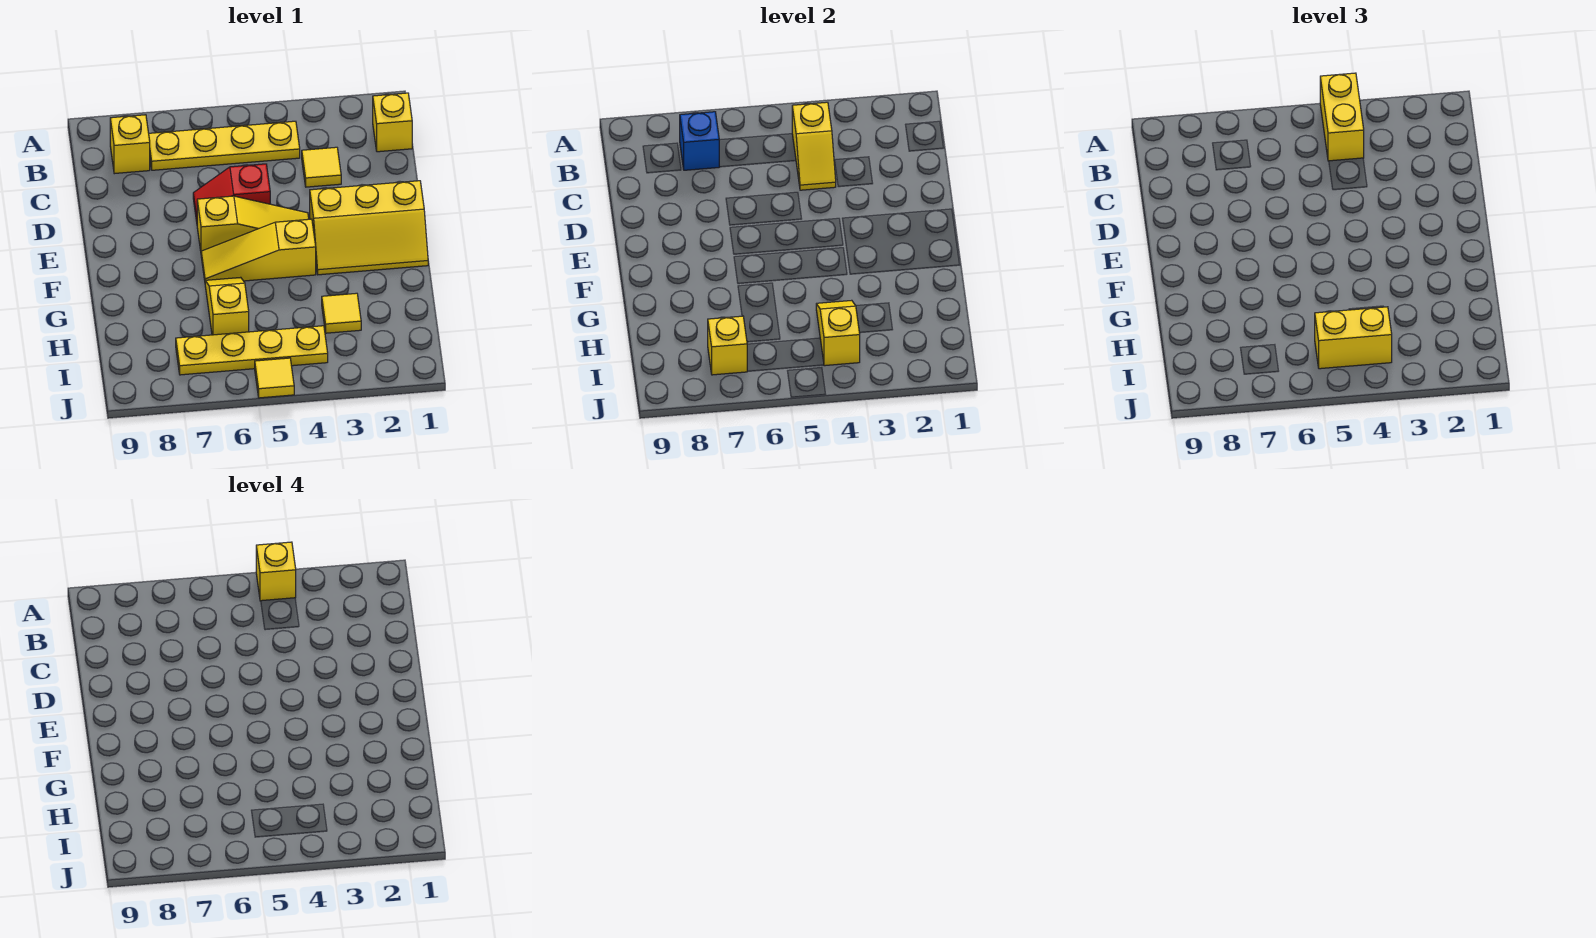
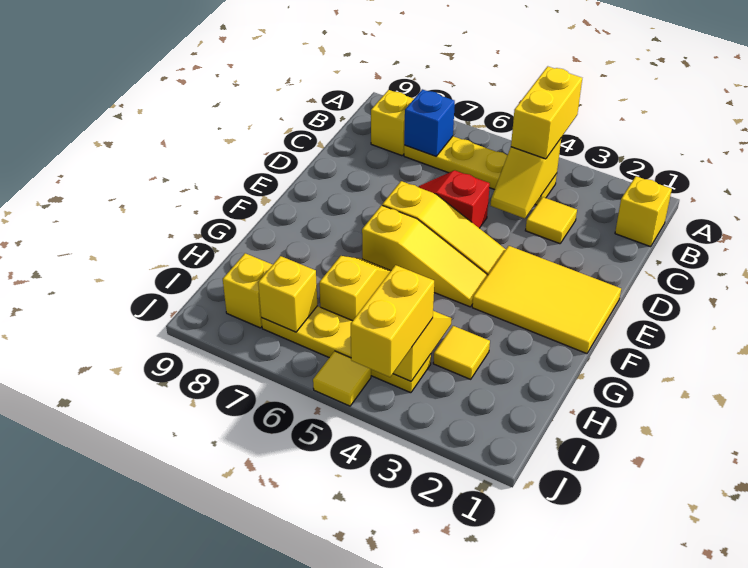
yellow 1x1 brick [256,542,296,601] -> yellow 1x1 brick moved to [223,253,273,328]
yellow 2x3 slope [310,181,428,275] -> yellow 2x3 tile [472,246,621,354]
yellow 1x3 slope [201,219,316,281] -> yellow 1x3 slope turned to [362,205,488,307]
yellow 1x2 brick [1315,307,1392,369] -> yellow 1x2 brick turned to [351,265,434,377]

